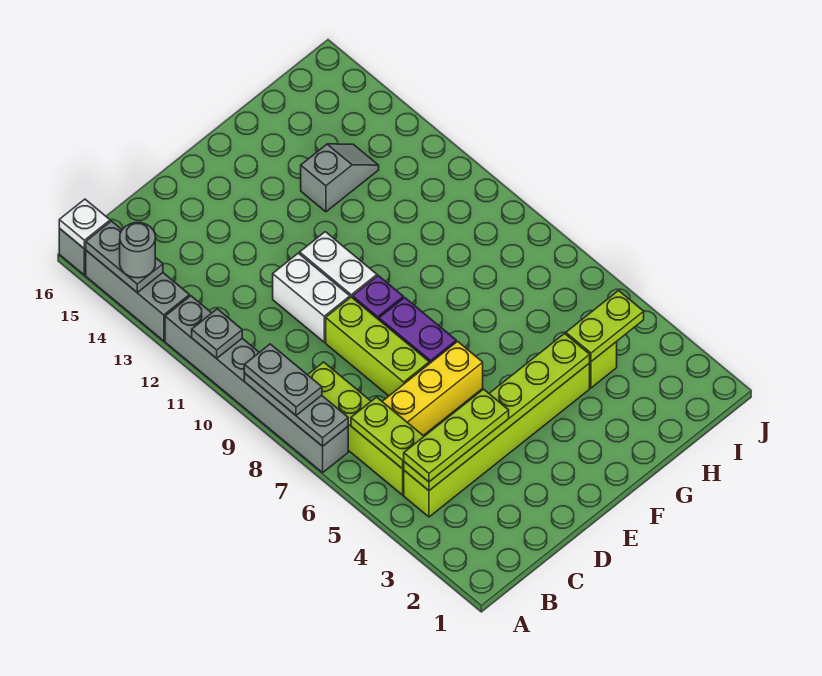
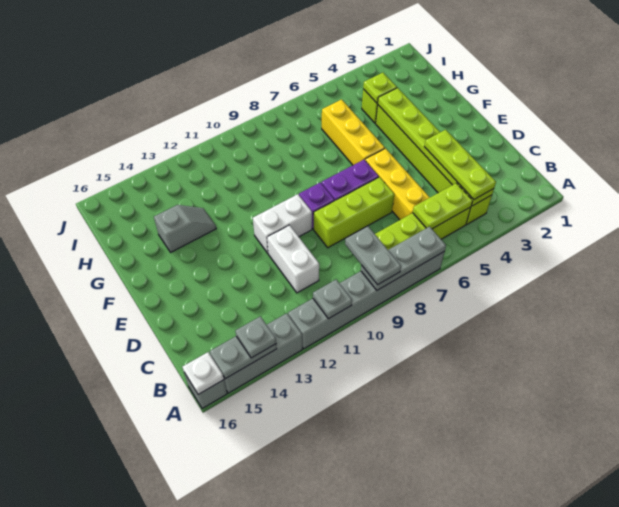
grey 1x2 plate [244,344,322,415] -> grey 1x2 plate turned to [345,226,401,285]
grey 1x1 round brick [120,223,155,278] -> grey 1x1 plate [235,316,276,358]
white 1x2 brick [273,253,350,342] -> white 1x2 brick turned to [267,225,319,293]
none -> yellow 1x3 brick [322,99,385,165]
grey 1x2 slope [301,144,379,212] -> grey 1x2 slope turned to [154,205,216,252]
lime 1x2 plate [566,291,644,361] -> lime 1x1 plate [363,73,397,103]

